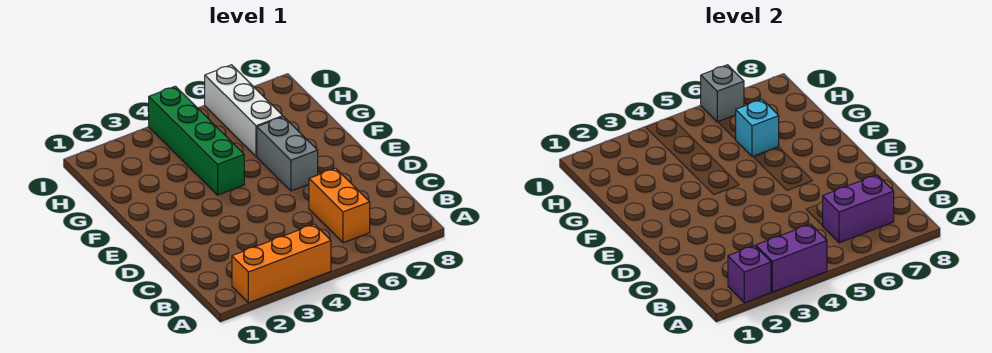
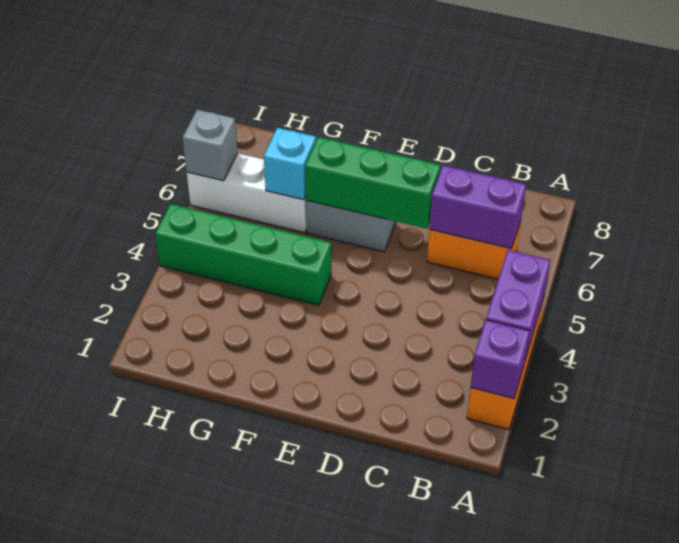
purple 1x2 brick [823,175,894,243] -> purple 1x2 brick turned to [429,165,526,249]
none -> green 1x3 brick [305,137,441,229]

